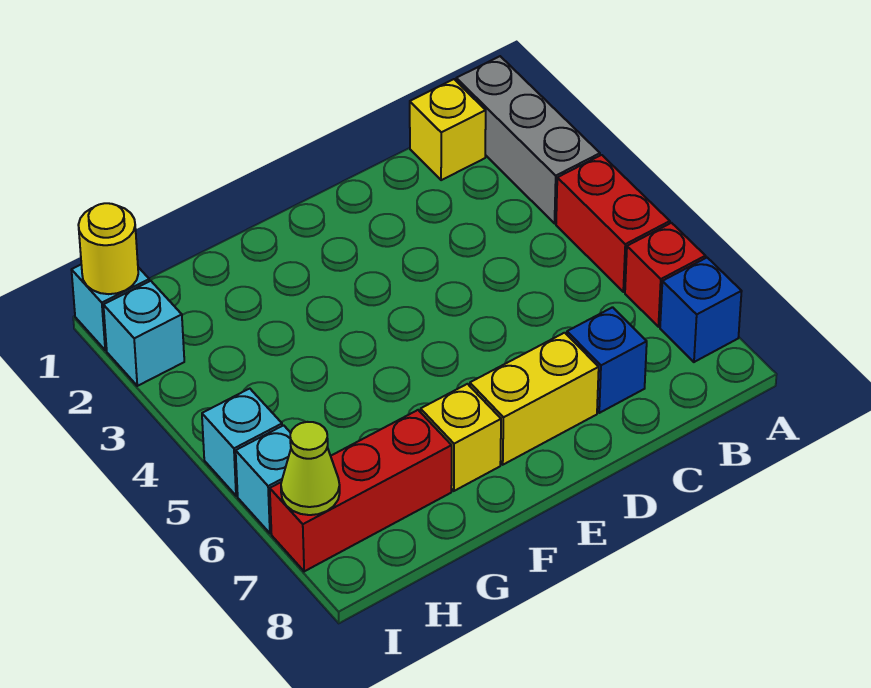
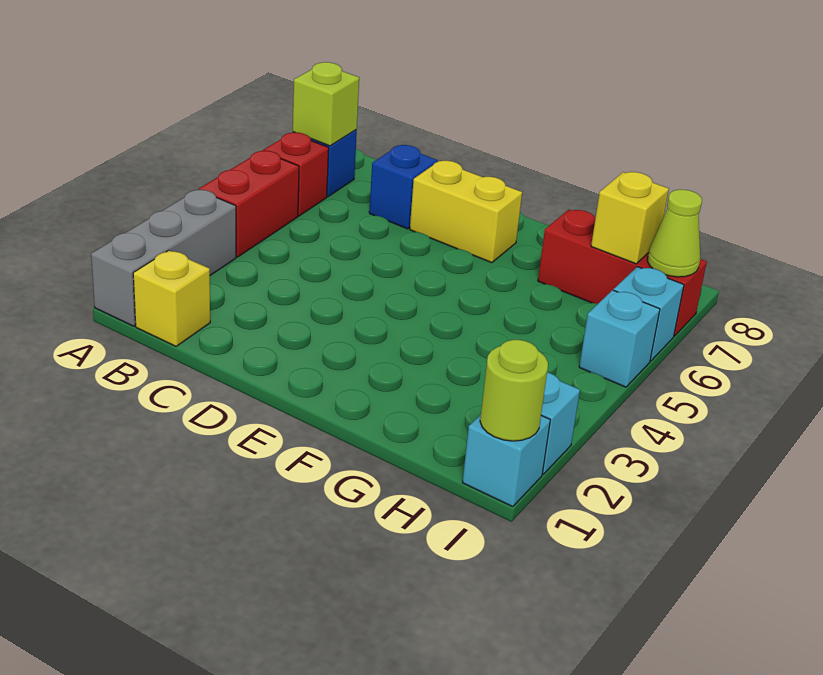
none -> lime 1x1 brick [293,62,359,146]
yellow 1x1 brick [421,384,501,491] -> yellow 1x1 brick moved to [591,172,669,264]
yellow 1x1 round brick [78,203,138,294] -> lime 1x1 round brick [480,340,548,441]

